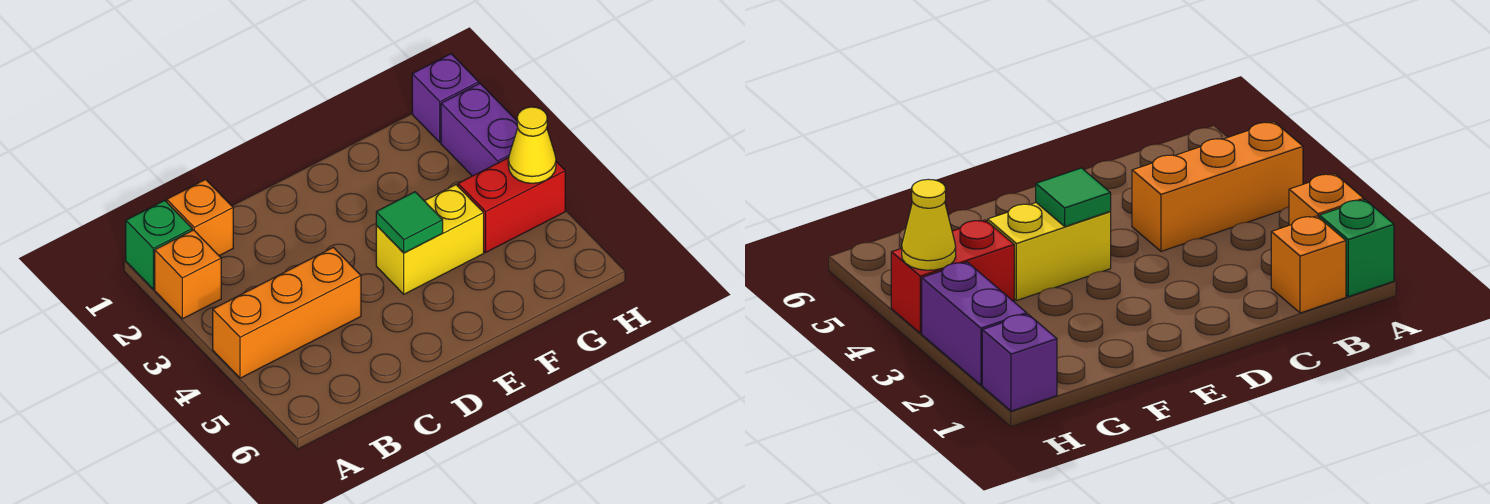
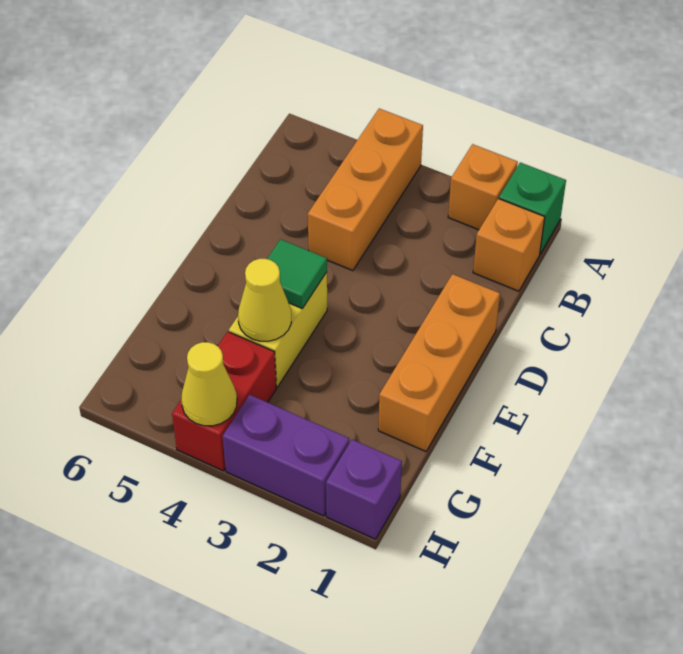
none -> orange 1x3 brick [378,274,500,451]
none -> yellow 1x1 cone [238,259,291,341]

